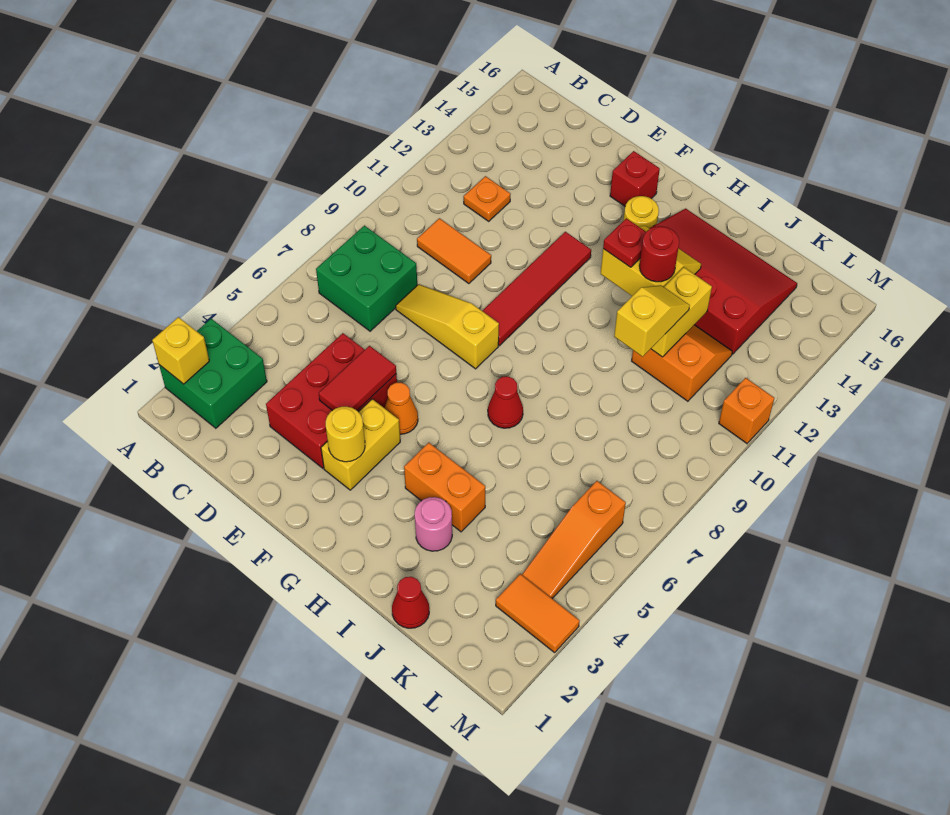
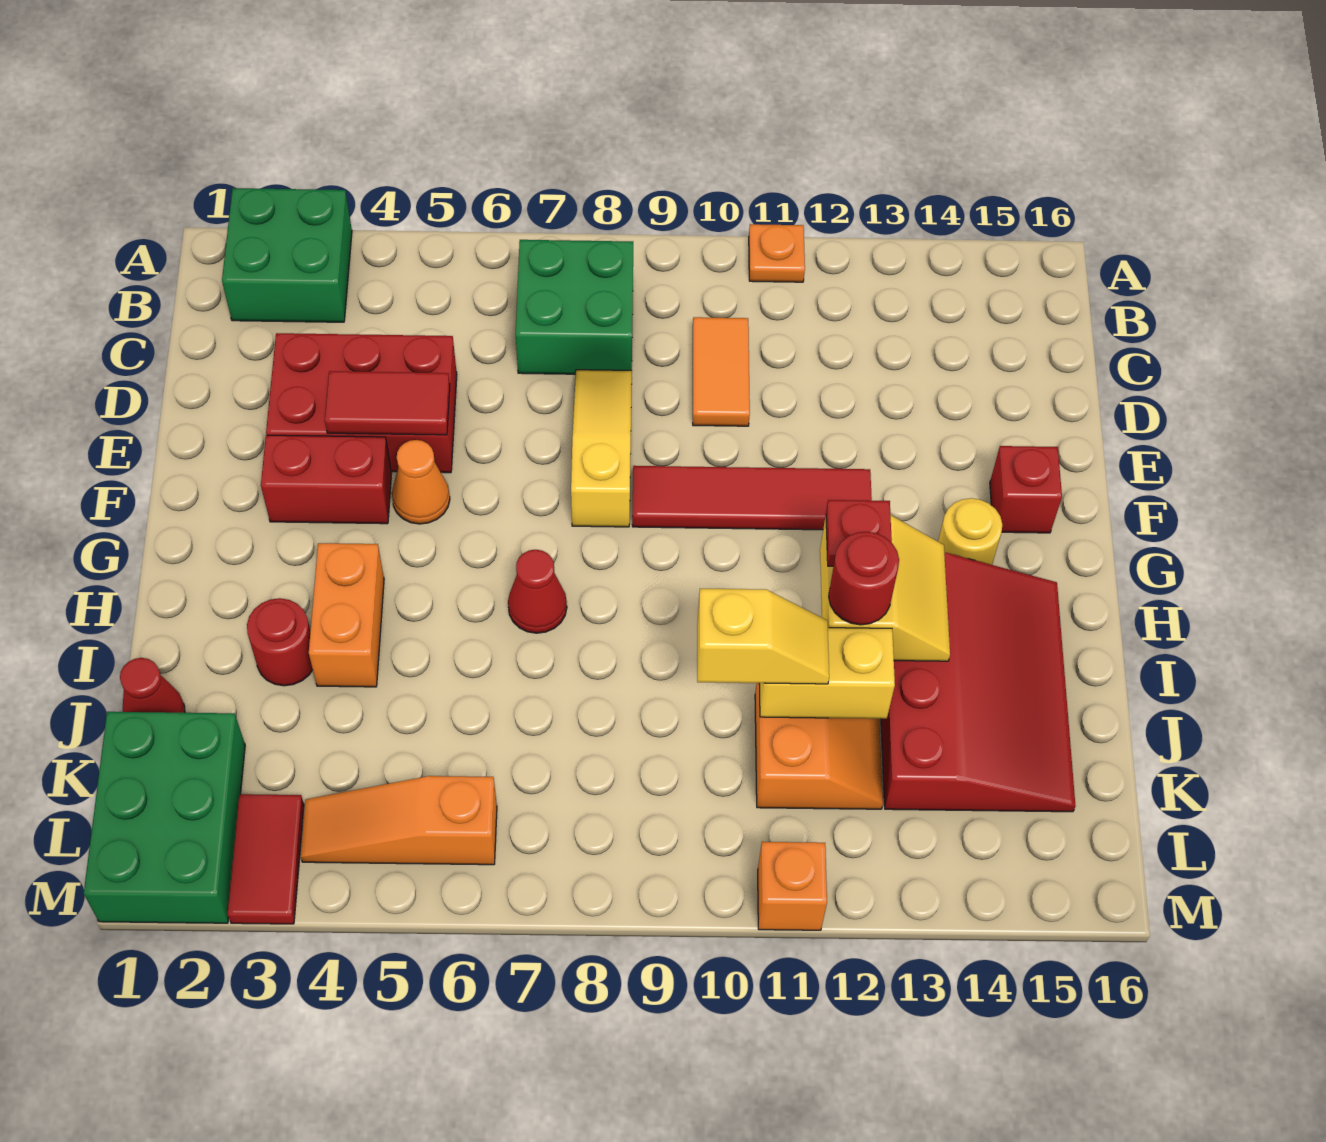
yellow 1x1 brick [152,317,209,384] -> none
orange 1x1 plate [464,176,510,221] -> orange 1x1 plate moved to [749,224,805,282]
yellow 1x2 brick [321,399,400,490] -> red 1x2 brick [261,435,391,524]
yellow 1x1 round brick [326,407,365,462] -> none
pink 1x1 round brick [415,497,452,551] -> red 1x1 round brick [247,598,313,686]
none -> green 2x3 brick [84,712,245,923]
orange 1x2 tile [496,574,580,653] -> red 1x2 tile [228,794,304,924]

